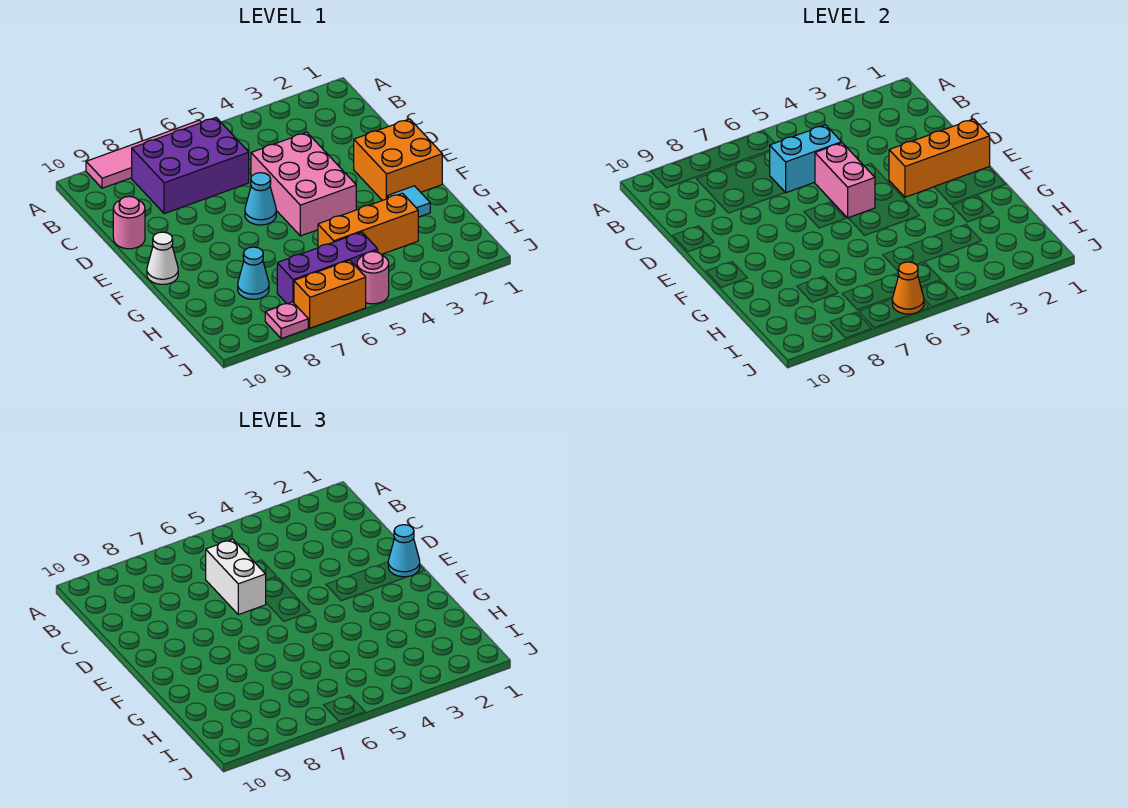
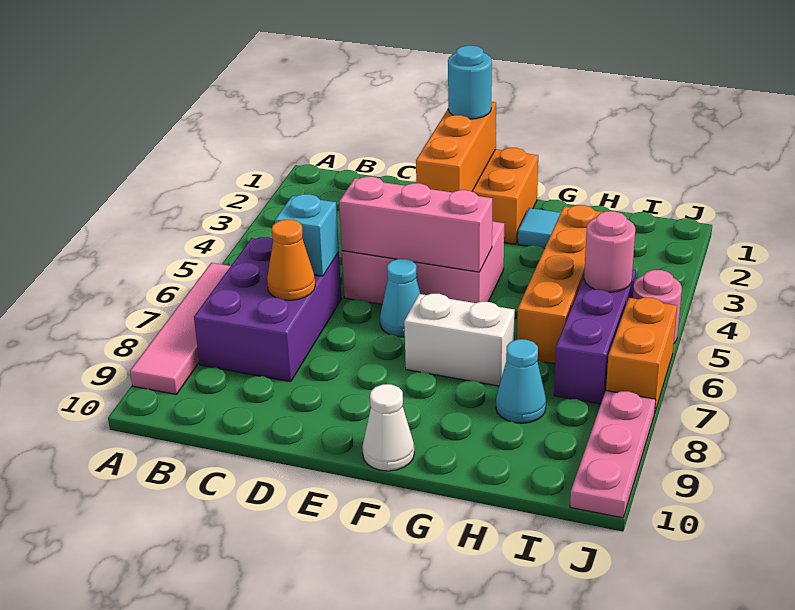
cyan 1x2 brick [769,125,841,193] -> cyan 1x1 brick [275,194,339,276]
white 1x2 brick [206,539,266,615] -> white 1x2 brick moved to [404,294,515,386]
pink 1x2 brick [815,143,875,218] -> pink 1x3 brick [339,177,492,272]
pink 1x1 round brick [113,196,145,249] -> pink 1x1 round brick moved to [584,211,635,292]
cyan 1x1 cone [388,525,420,577] -> cyan 1x1 round brick [448,46,492,119]
orange 1x3 brick [318,193,418,254] -> orange 1x4 brick [517,205,603,364]
orange 1x1 cone [892,262,924,314] -> orange 1x1 cone moved to [267,220,315,300]
pink 1x1 plate [265,302,308,339] -> pink 1x3 plate [570,391,656,518]

